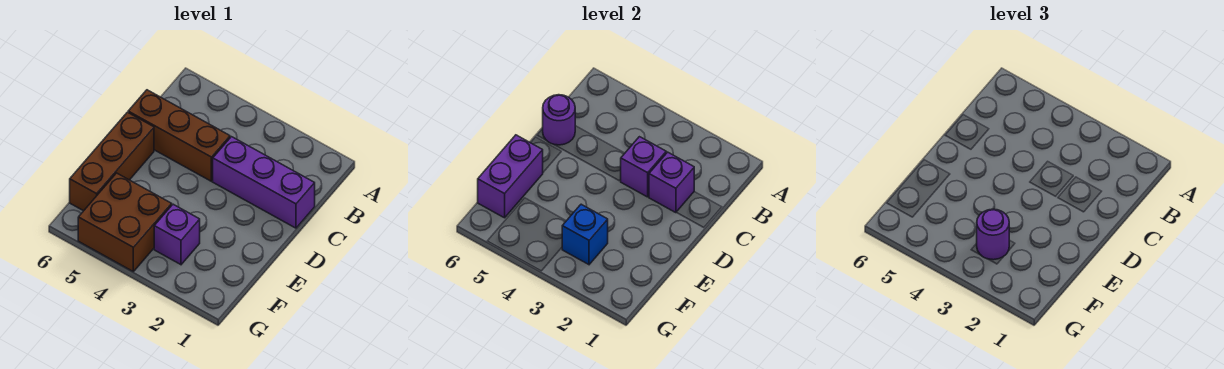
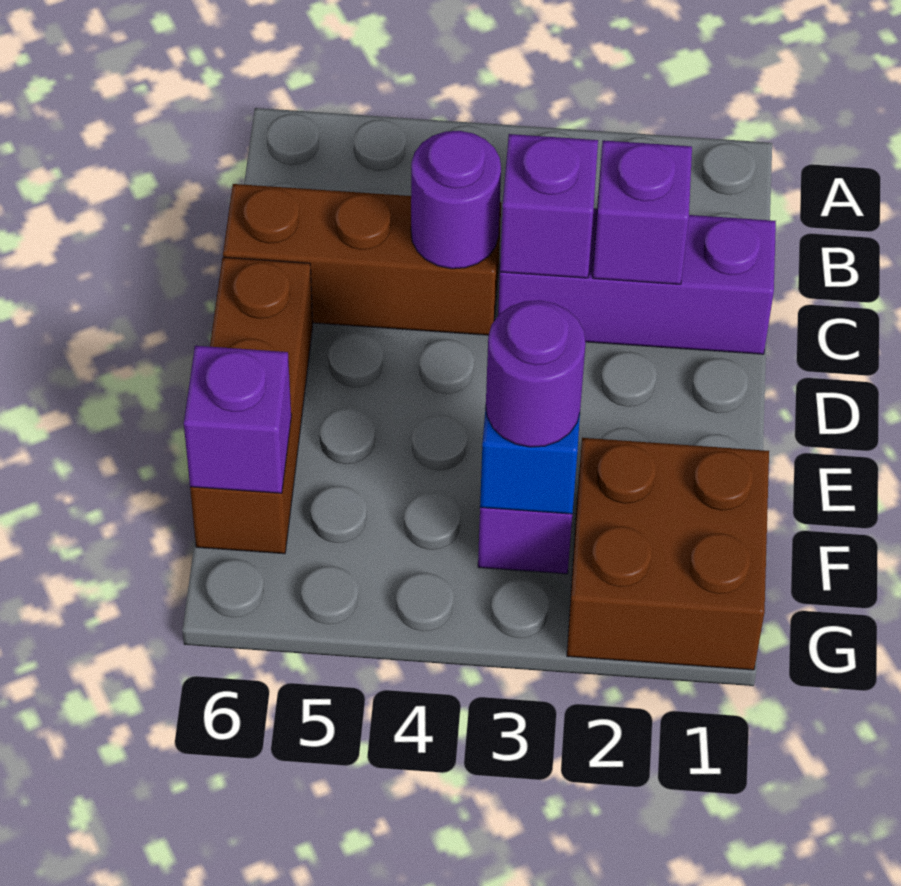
purple 1x1 round brick [543,95,575,145] -> purple 1x1 round brick moved to [411,131,501,269]
purple 1x2 brick [478,135,543,218] -> purple 1x1 brick [184,346,291,493]
brown 2x2 brick [78,173,172,271] -> brown 2x2 brick moved to [567,438,769,670]

